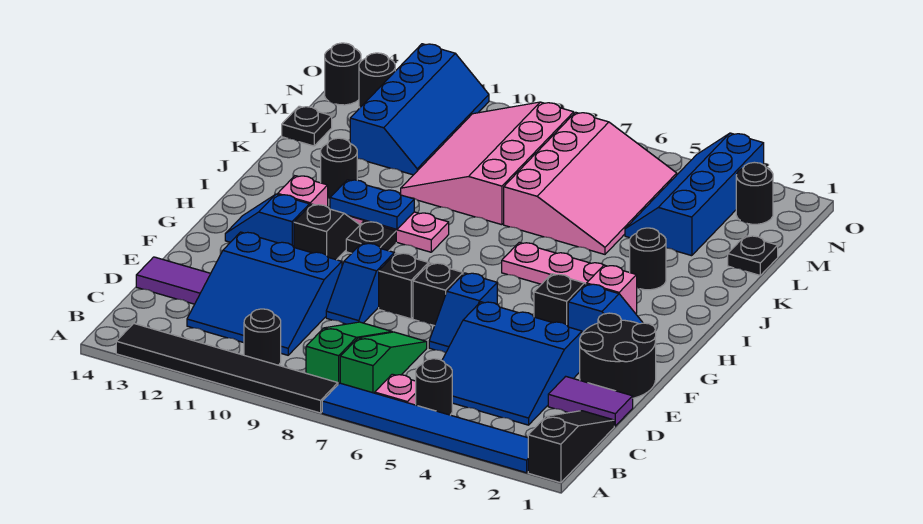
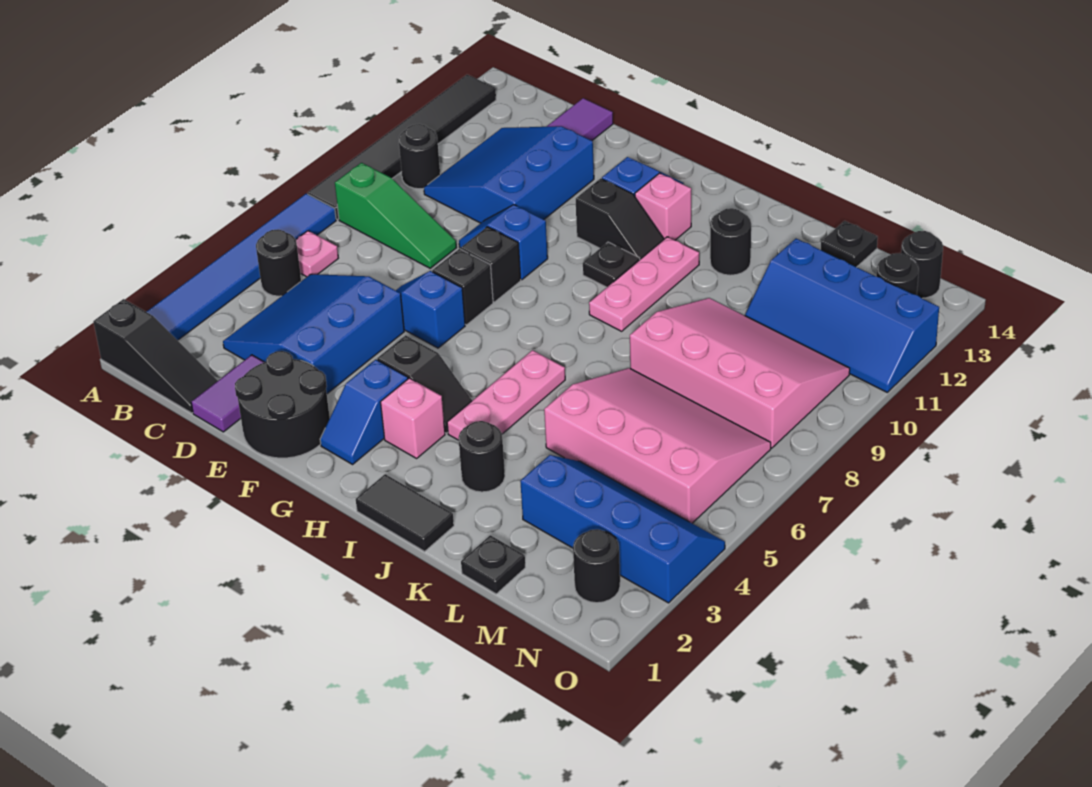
green 1x3 slope [340,332,427,393] -> none
none -> black 1x2 tile [356,474,454,551]
blue 1x2 plate [330,180,414,229] -> none
pink 3x4 slope [504,112,677,254] -> pink 3x4 slope turned to [544,368,771,523]

